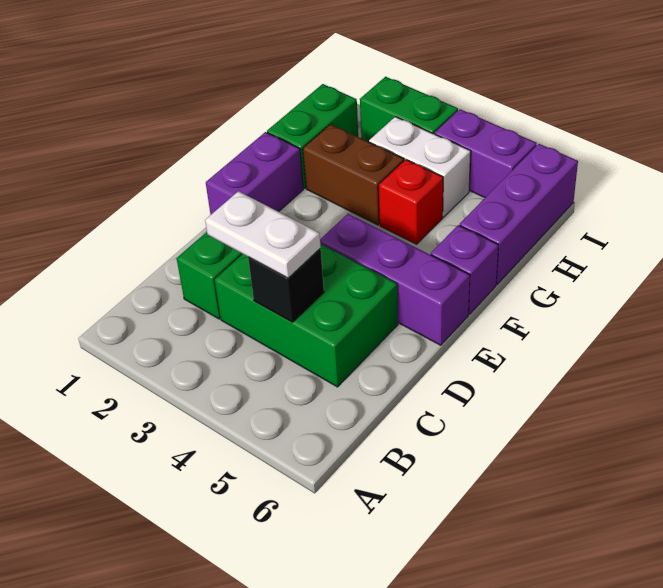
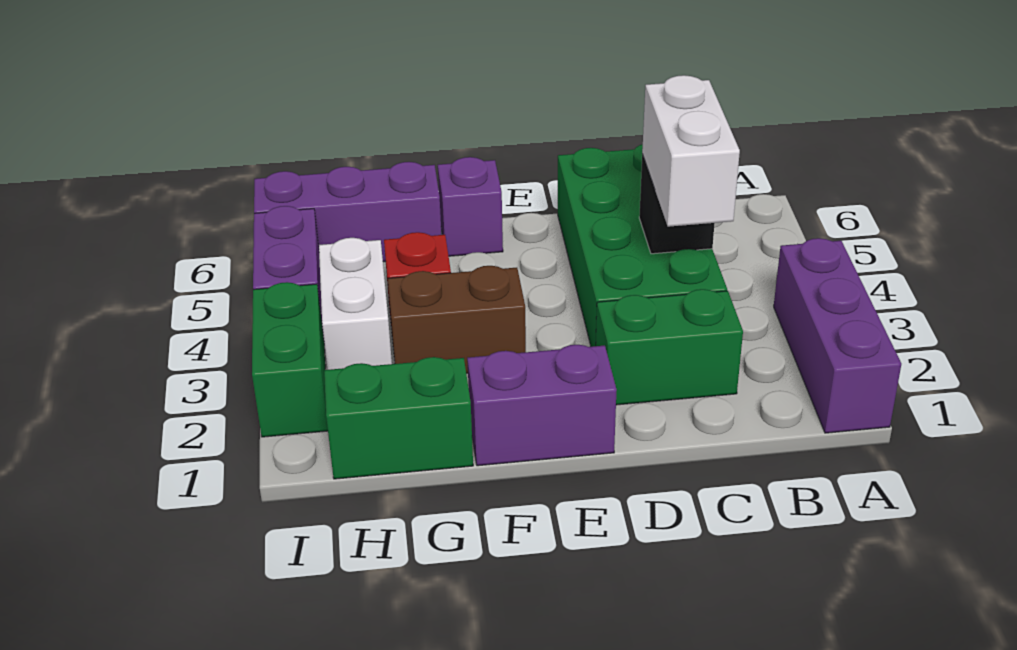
green 2x3 brick [215,244,398,387] -> green 2x4 brick [558,144,727,347]
white 1x2 plate [205,191,321,278] -> white 1x2 brick [642,75,740,227]
purple 1x3 brick [320,214,470,345] -> purple 1x3 brick moved to [774,238,901,433]
brown 1x2 brick [303,124,404,225] -> brown 1x2 brick turned to [388,266,526,374]

